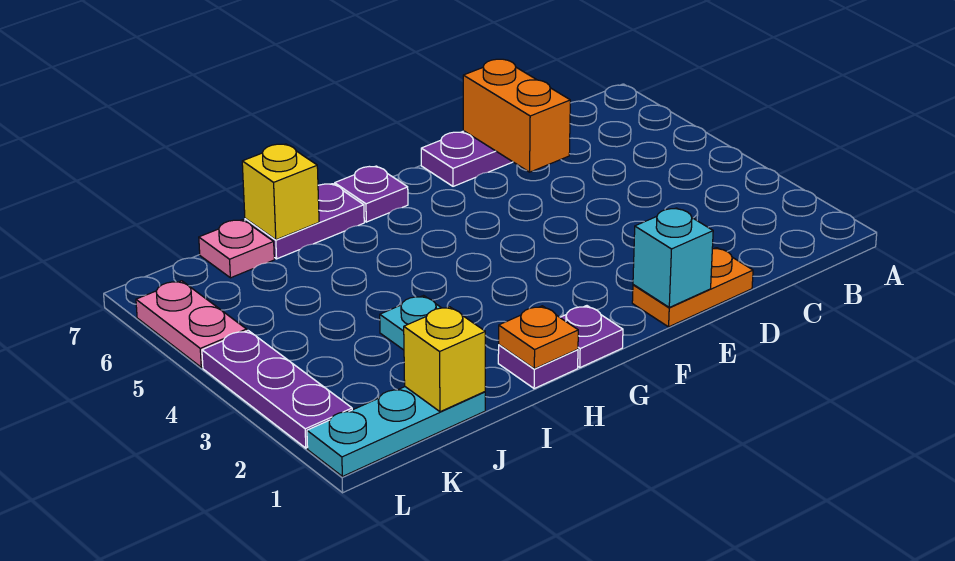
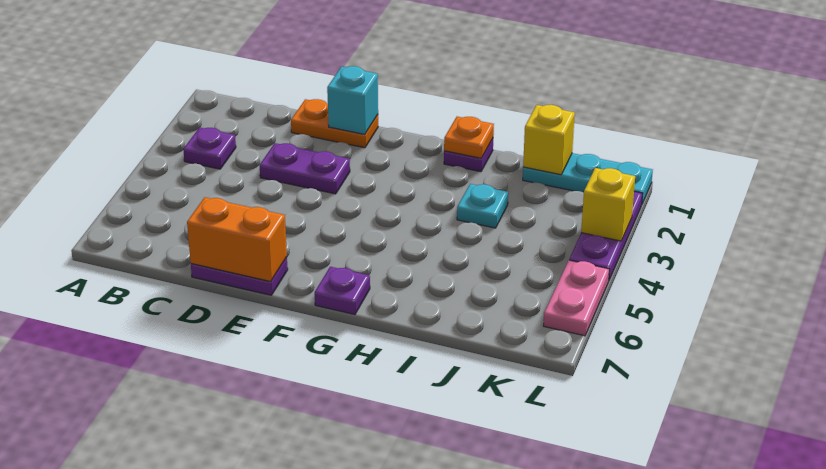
orange 1x2 brick [463,59,570,172] -> orange 1x2 brick turned to [187,197,287,282]
purple 1x1 plate [560,306,623,367] -> purple 1x1 plate moved to [183,127,236,169]
purple 1x2 plate [245,184,364,259] -> purple 1x2 plate moved to [260,143,350,194]
yellow 1x1 brick [242,144,319,240] -> yellow 1x1 brick moved to [581,168,635,241]
pink 1x1 plate [199,220,274,278] -> none

